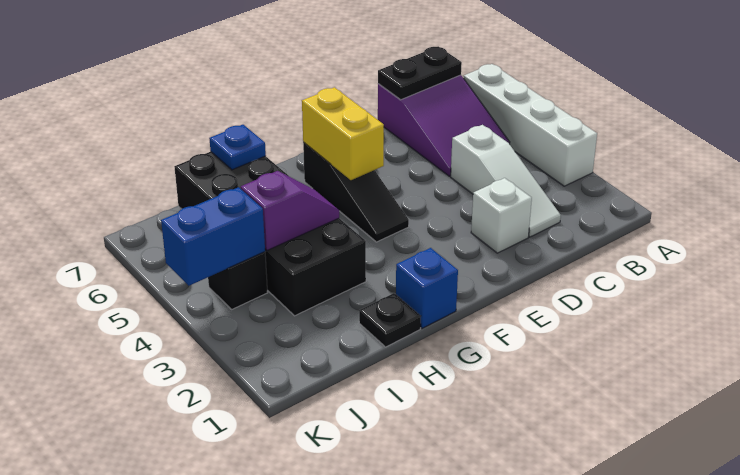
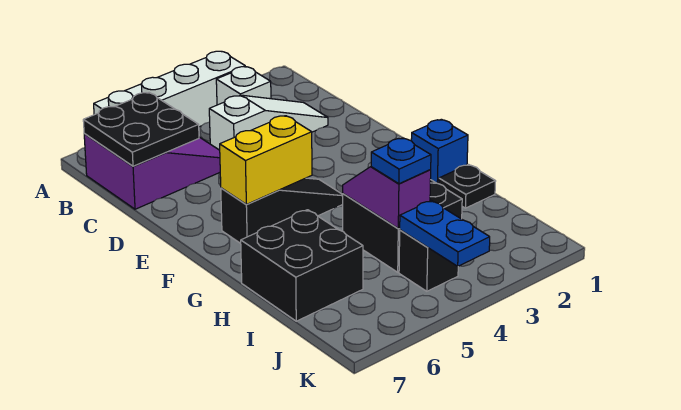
black 1x2 plate [378,46,462,100] -> black 2x2 plate [83,93,199,166]
white 1x1 brick [471,178,532,253] -> white 1x1 brick moved to [216,67,271,105]
blue 1x1 plate [209,125,266,170] -> blue 1x1 plate moved to [371,138,431,184]
blue 1x2 brick [161,187,265,286] -> blue 1x2 plate [400,201,490,266]

